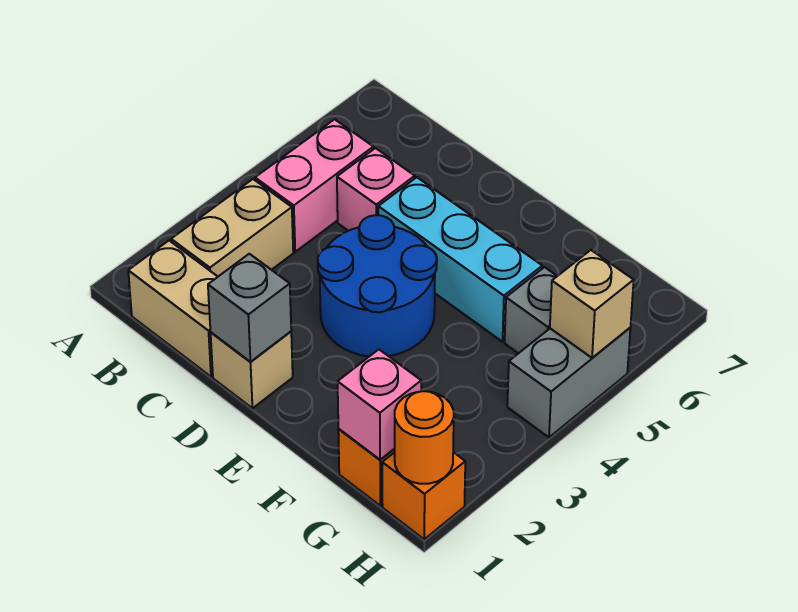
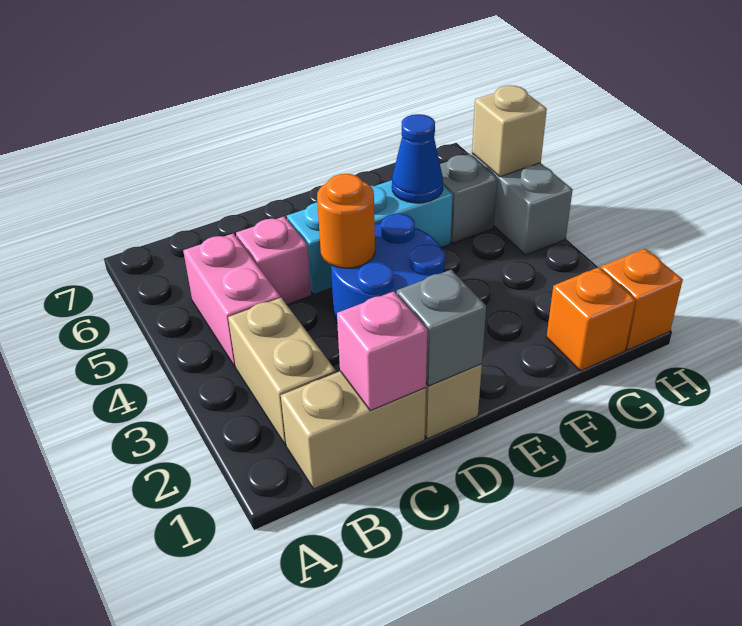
none -> blue 1x1 cone [392,114,443,203]
pink 1x1 brick [338,349,421,460] -> pink 1x1 brick moved to [337,291,427,411]
orange 1x1 round brick [395,391,454,484] -> orange 1x1 round brick moved to [317,174,375,268]

